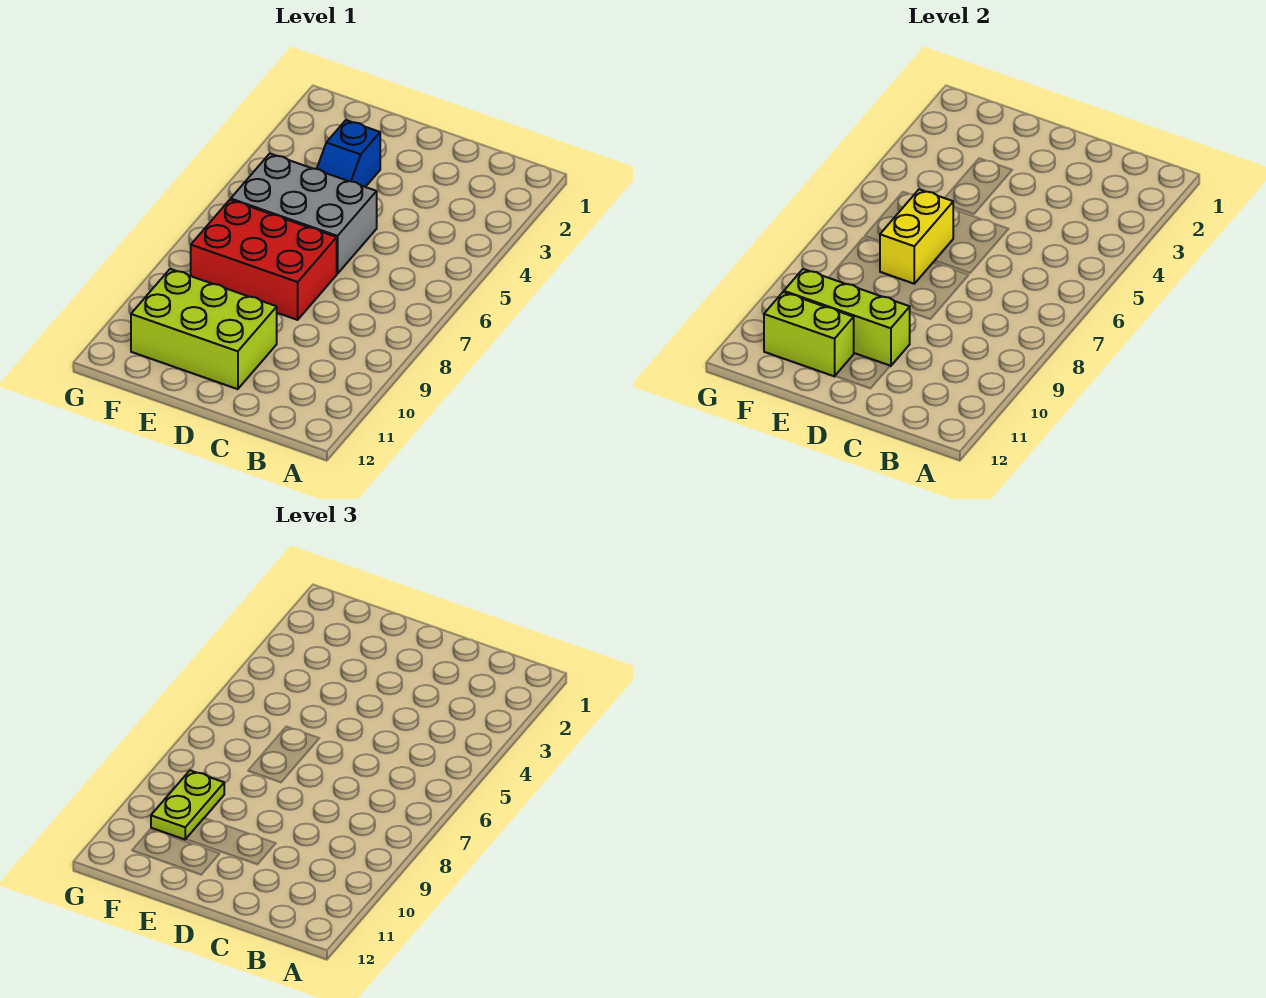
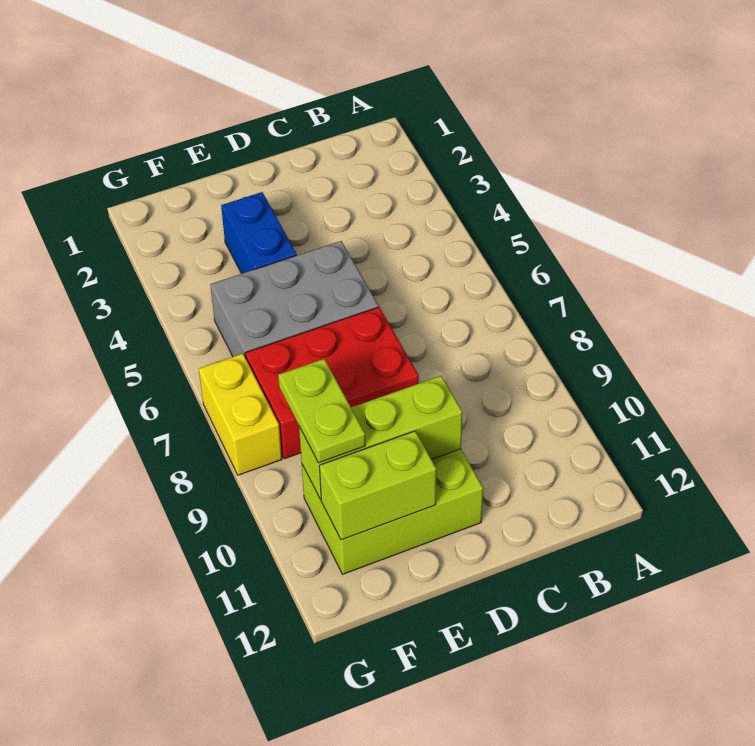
blue 1x2 slope [317,120,380,187] -> blue 1x2 brick [221,192,297,274]
yellow 1x2 brick [880,189,953,284] -> yellow 1x2 brick moved to [199,354,282,475]

